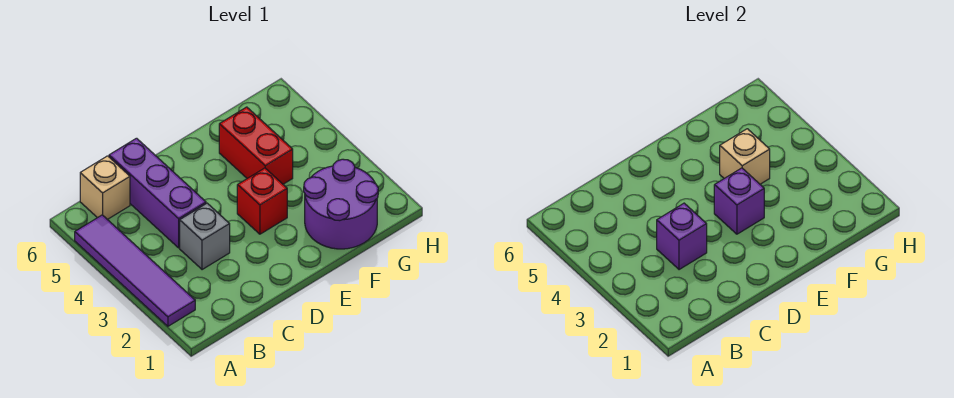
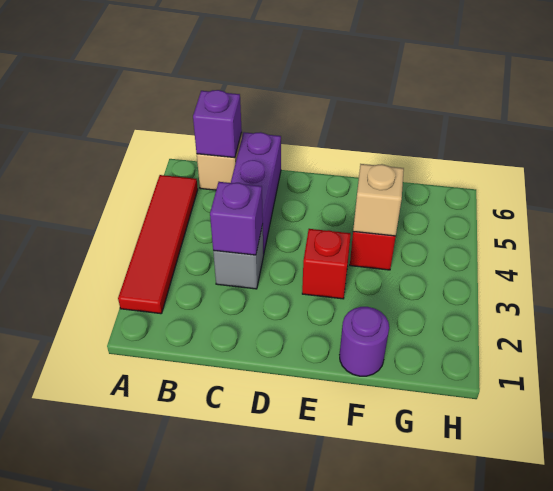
purple 1x4 tile [75,215,195,326] -> red 1x4 tile [118,175,198,314]
purple 1x1 brick [714,168,764,234] -> purple 1x1 brick moved to [193,90,242,158]
purple 2x2 round brick [304,159,378,249] -> purple 1x1 round brick [340,307,389,376]

